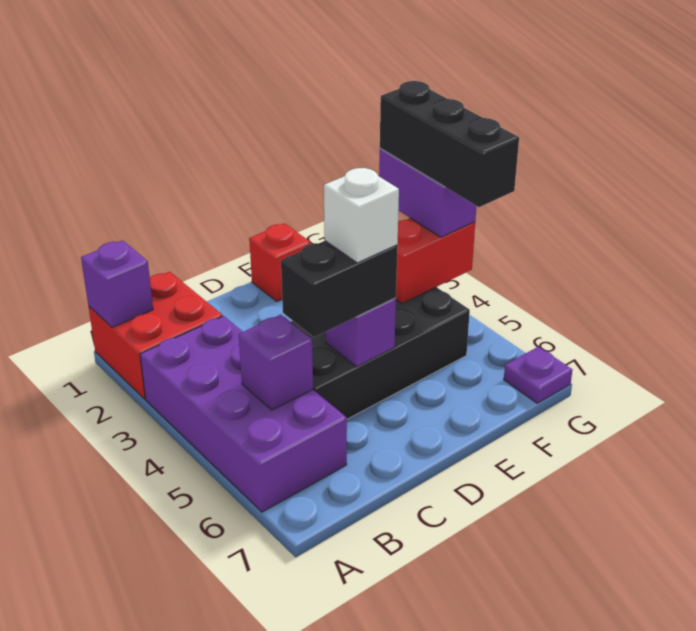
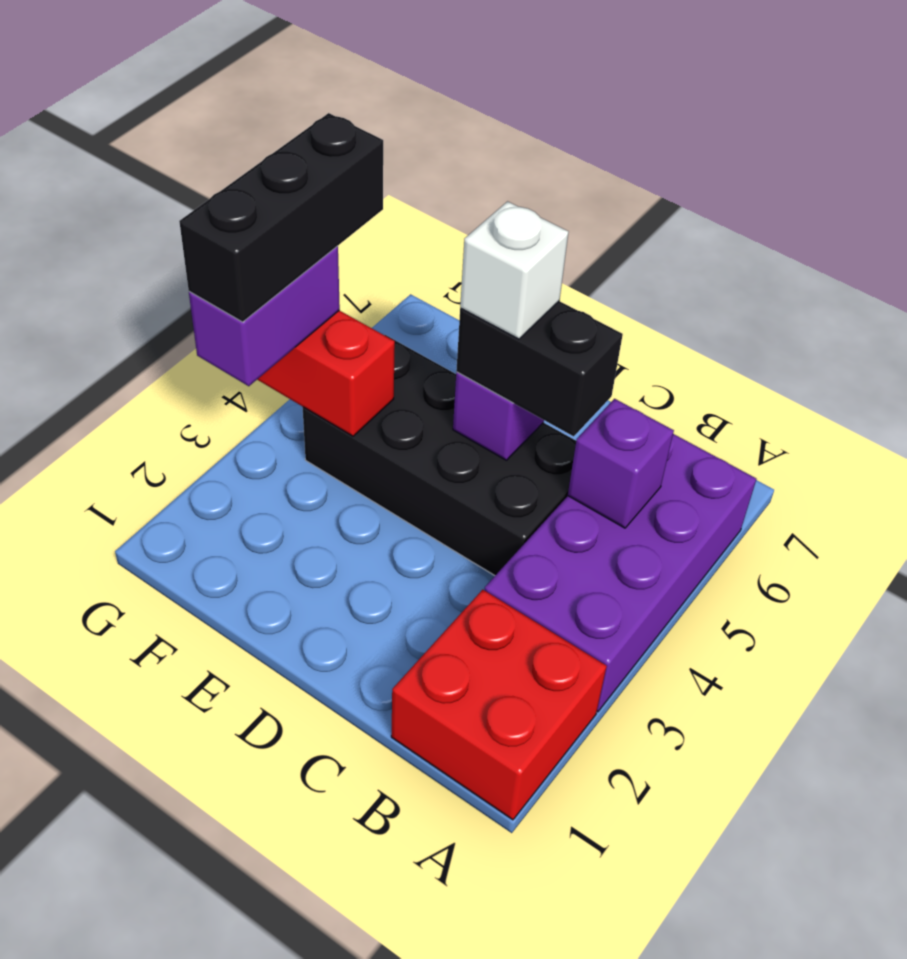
purple 1x1 brick [81,240,153,327] -> none
red 1x1 brick [249,223,310,302] -> none
purple 1x1 plate [504,347,572,403] -> none

